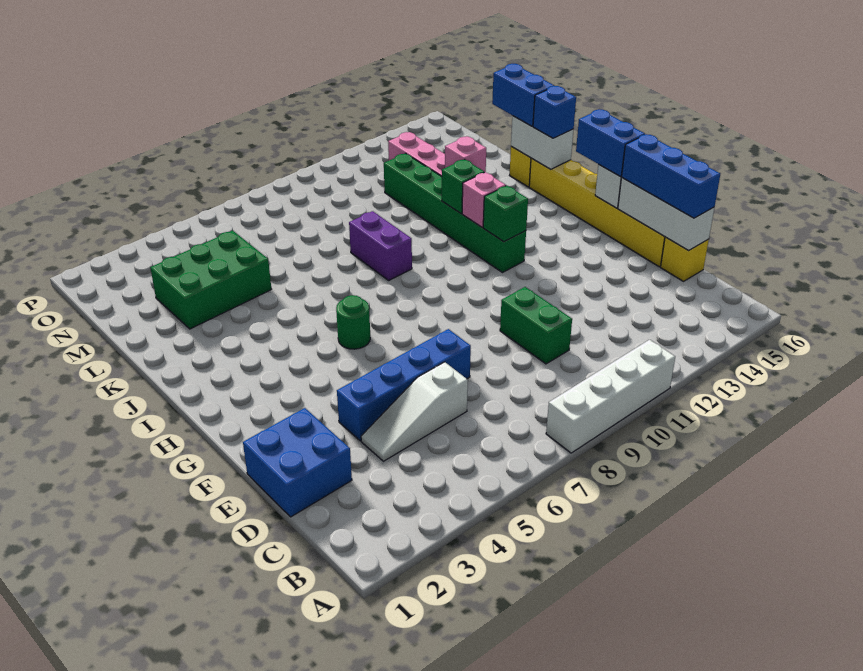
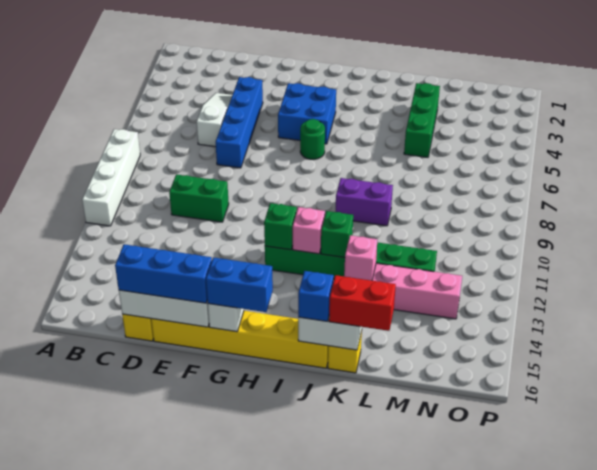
blue 2x2 brick [243,408,352,517] -> blue 2x2 brick moved to [278,83,336,144]
blue 1x2 brick [492,64,554,126] -> red 1x2 brick [329,275,396,331]
green 2x3 brick [150,231,271,329] -> green 1x3 brick [404,83,440,157]

